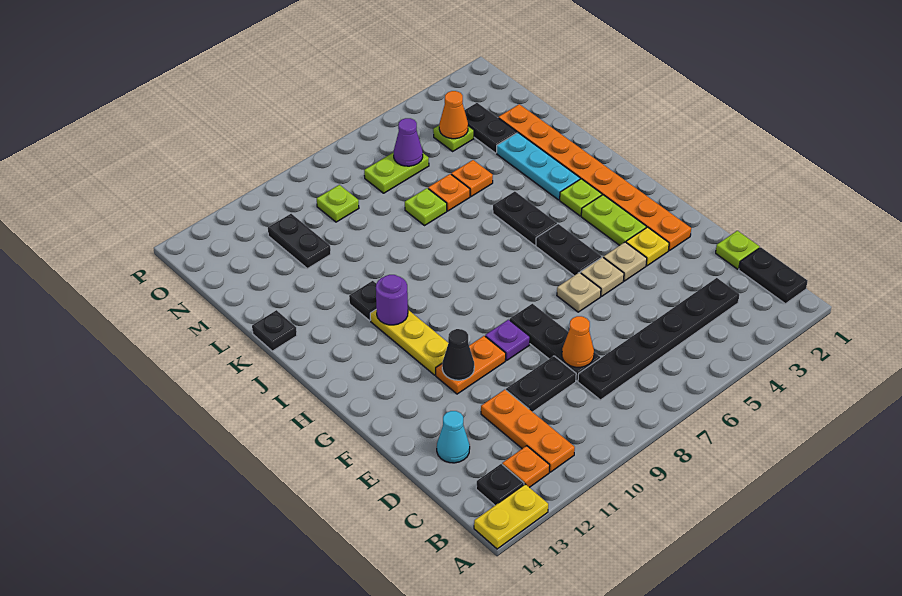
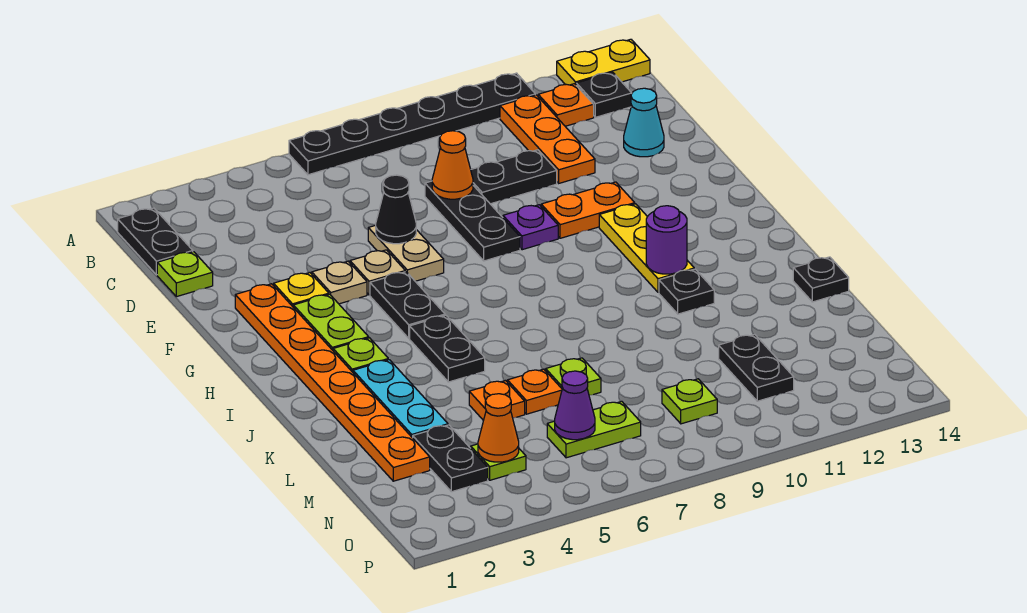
black 1x6 plate [578,278,739,400] -> black 1x6 plate moved to [289,73,535,175]
tan 1x1 plate [557,272,601,312] -> tan 1x2 plate [368,225,444,281]
black 1x1 cone [442,329,474,380] -> black 1x1 cone moved to [376,175,416,244]

